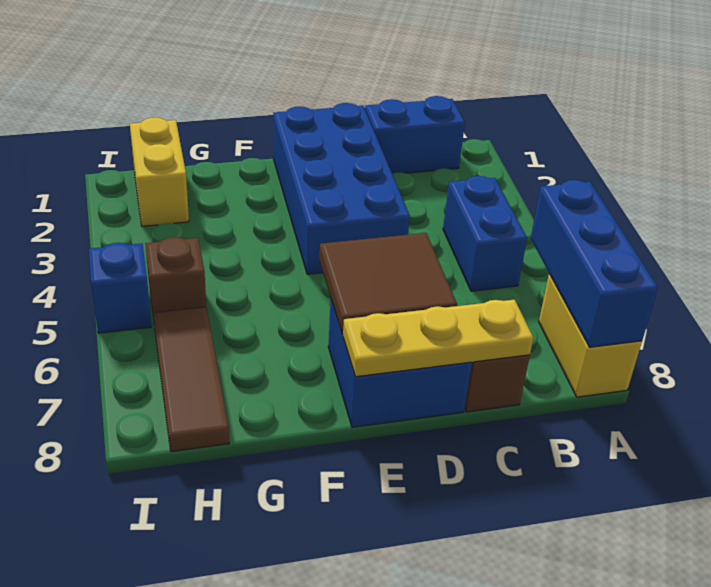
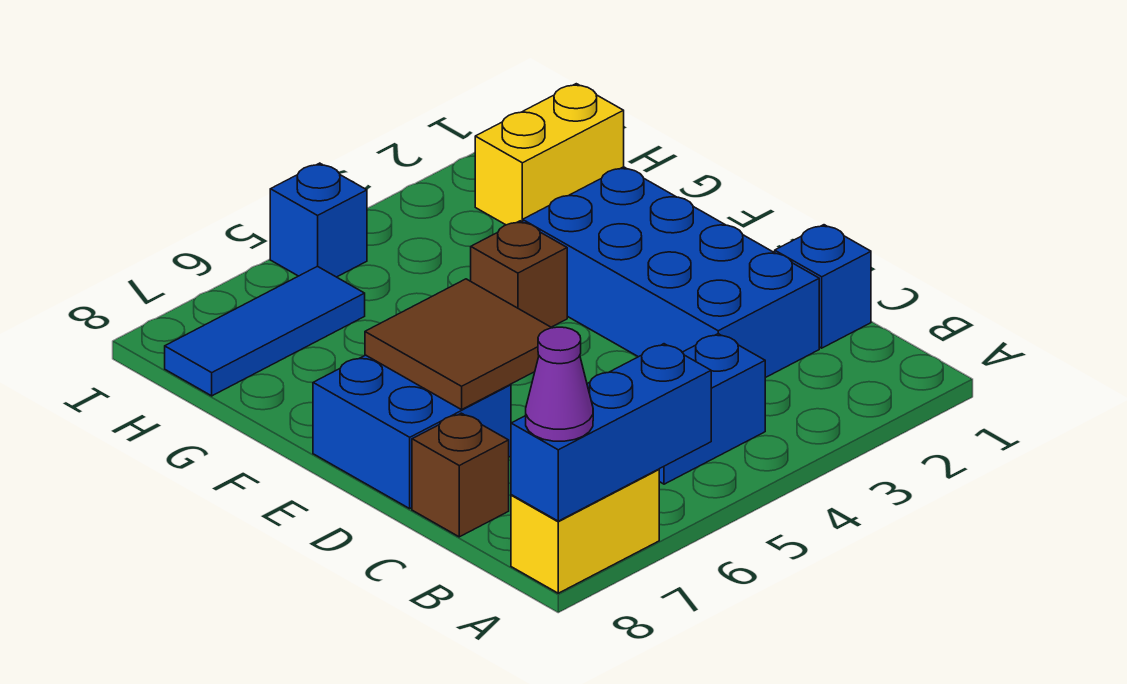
none -> purple 1x1 cone [526,327,593,441]
blue 1x2 brick [365,96,465,174] -> blue 1x1 brick [775,225,871,348]
yellow 1x3 plate [343,300,533,377] -> none
blue 2x4 brick [273,103,410,274] -> blue 2x4 brick turned to [523,167,819,378]
brown 1x1 brick [145,237,206,319] -> brown 1x1 brick moved to [471,221,567,327]
brown 1x3 tile [153,307,229,452] -> blue 1x3 tile [165,266,365,396]

